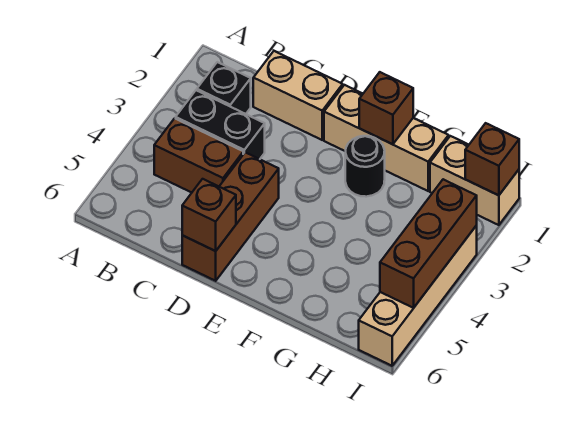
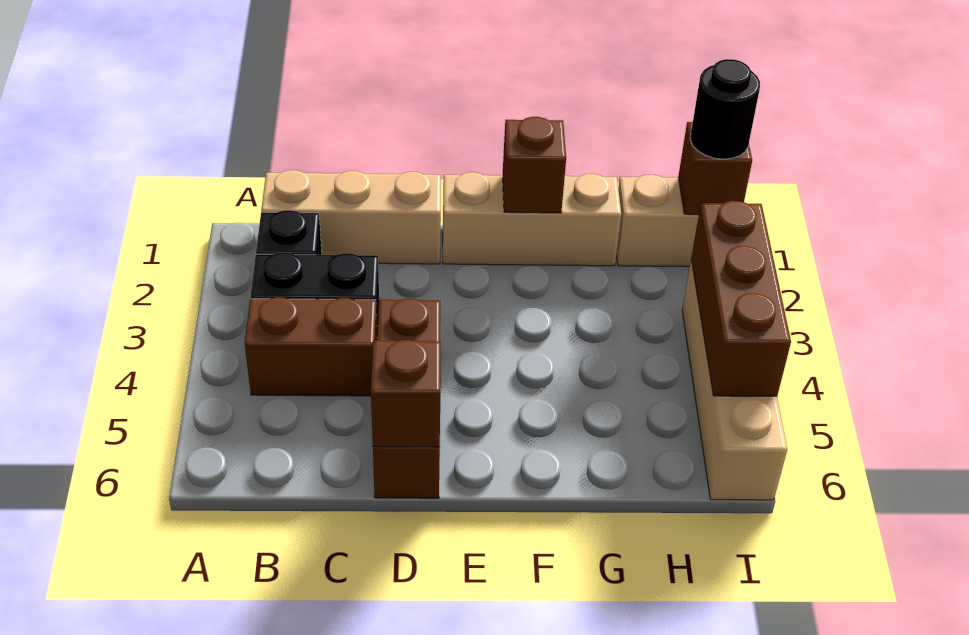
tan 1x2 brick [253,51,343,140] -> tan 1x3 brick [261,170,441,264]
black 1x1 round brick [345,136,385,197] -> black 1x1 round brick moved to [690,59,760,159]

